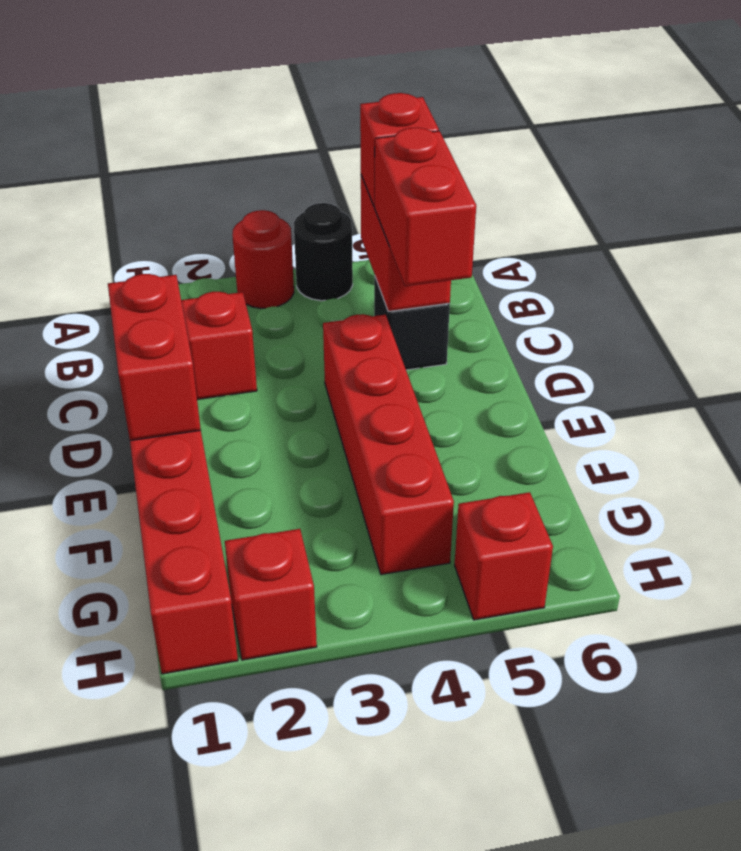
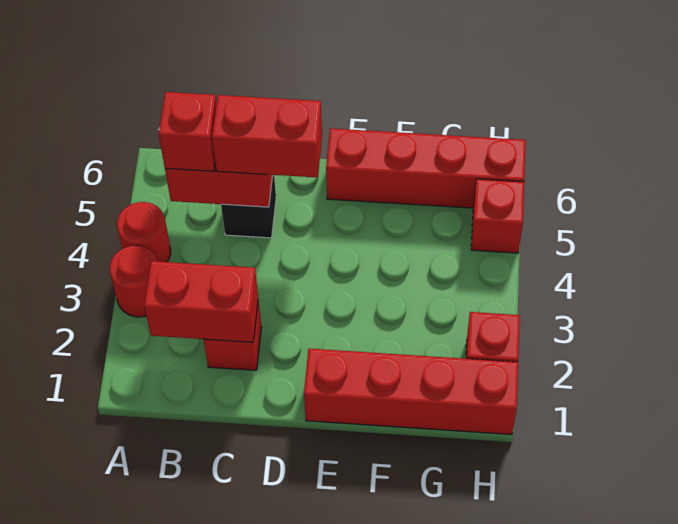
black 1x1 round brick [294,203,353,301] -> red 1x1 round brick [117,202,171,262]
red 1x2 brick [108,274,201,441] -> red 1x2 brick moved to [144,261,258,342]
red 1x4 brick [323,314,454,575] -> red 1x4 brick moved to [326,128,526,208]

